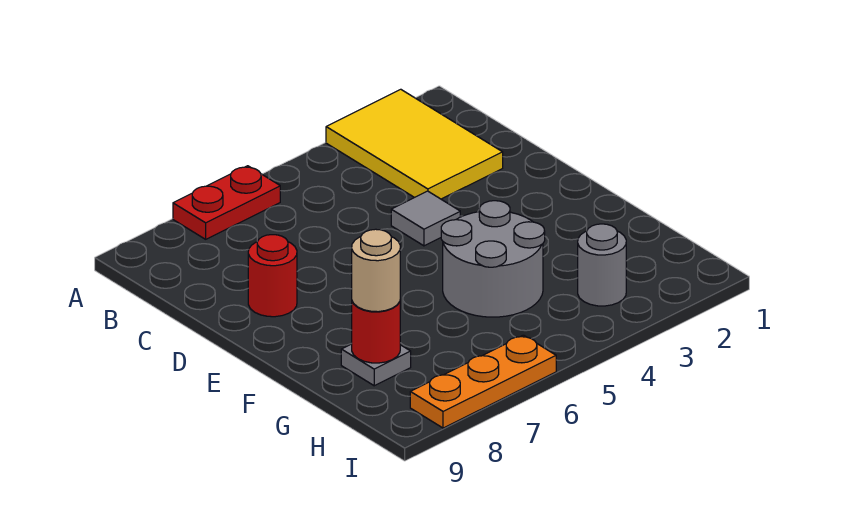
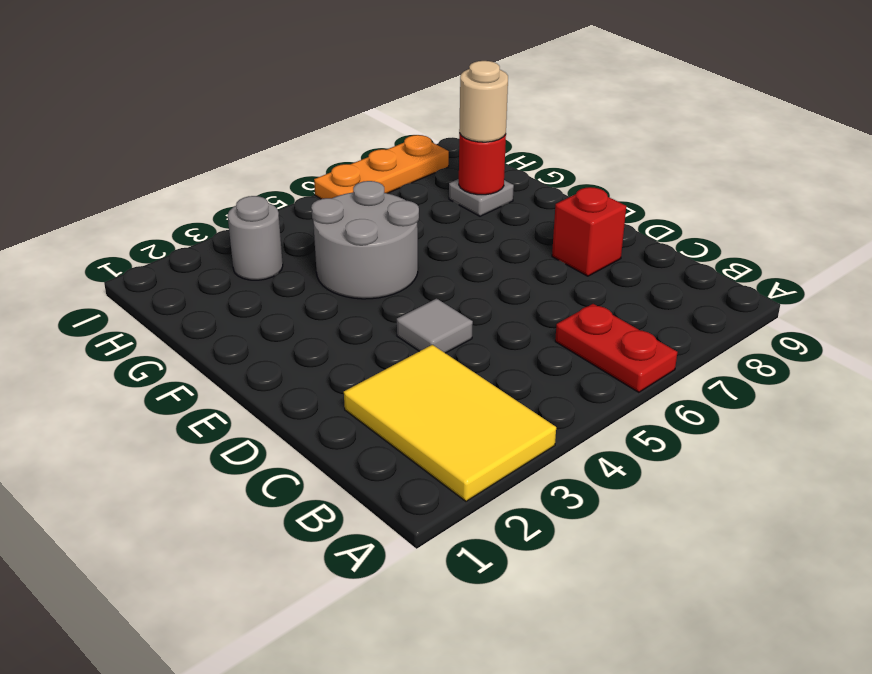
red 1x2 plate [173,166,280,239] -> red 1x2 plate turned to [555,304,677,392]
red 1x1 round brick [248,235,297,317] -> red 1x1 brick [552,187,626,276]

